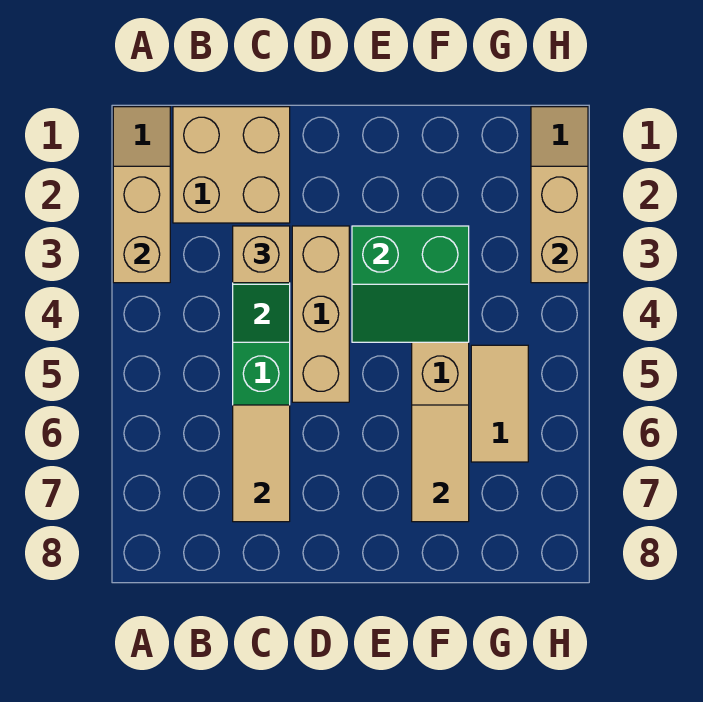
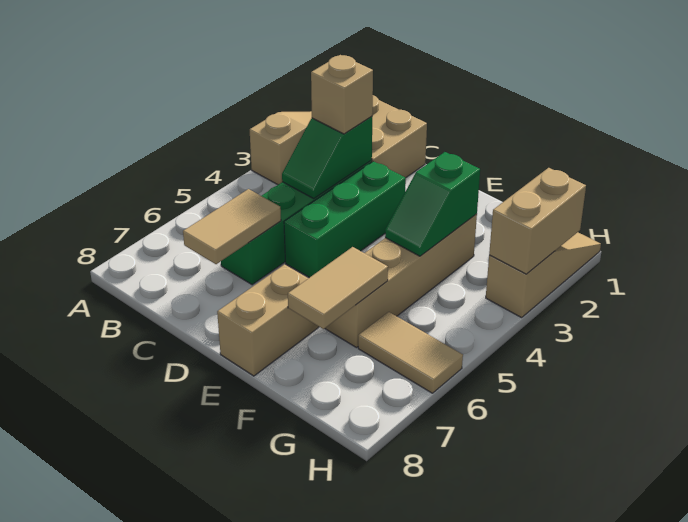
tan 1x2 brick [113,166,170,283] -> tan 1x2 brick moved to [217,265,319,376]
tan 1x3 brick [292,226,349,402] -> green 1x3 brick [284,161,406,278]
green 2x2 slope [352,226,469,342] -> green 1x2 slope [385,152,480,256]
tan 1x2 tile [471,345,528,462] -> tan 1x2 tile turned to [358,312,463,393]

